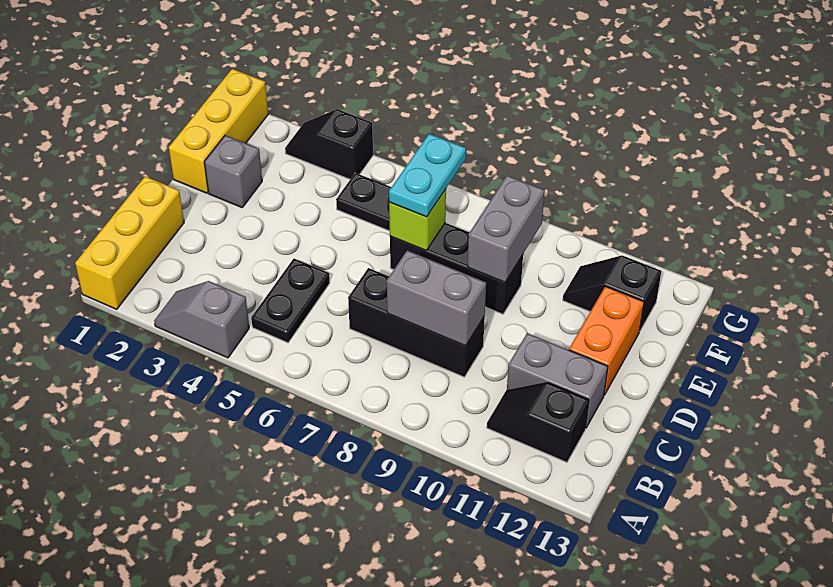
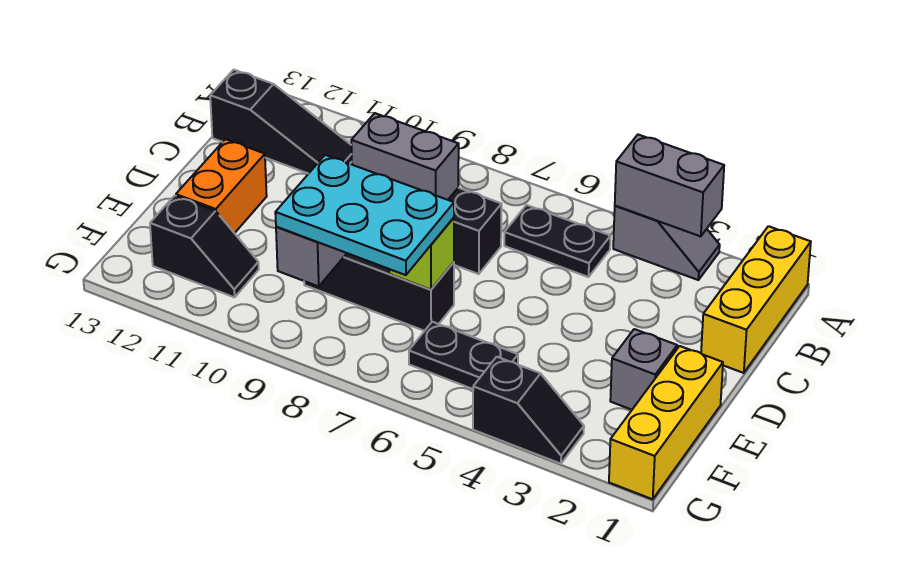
black 1x2 plate [251,259,330,343] -> black 1x2 plate turned to [504,205,611,277]
black 1x2 slope [487,383,589,462] -> black 1x3 slope [210,70,352,174]
grey 1x2 brick [507,333,608,428] -> grey 1x2 brick moved to [615,135,724,236]
cyan 1x2 plate [389,134,466,217] -> cyan 2x3 plate [275,155,454,275]

